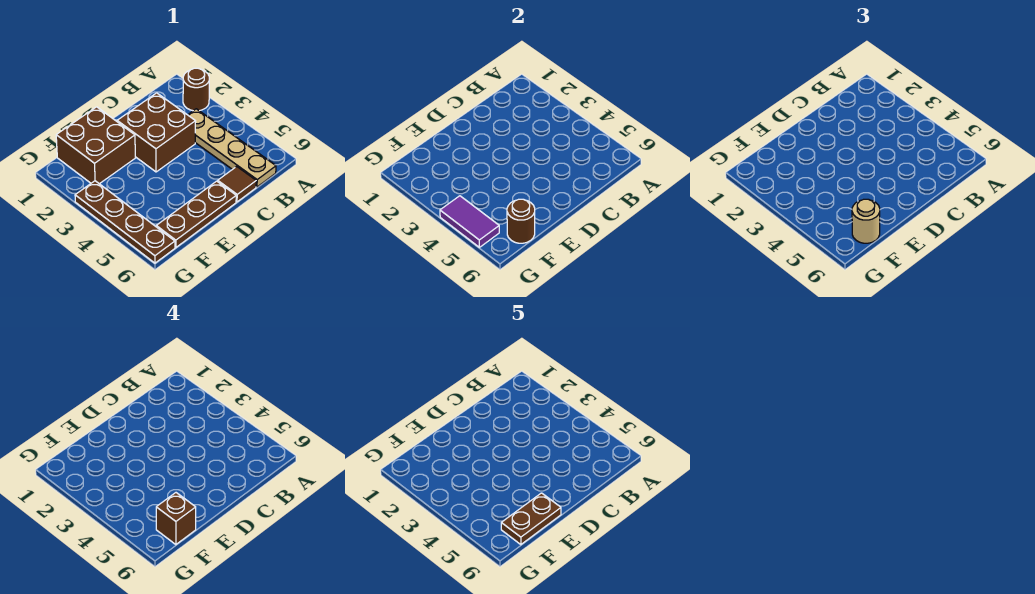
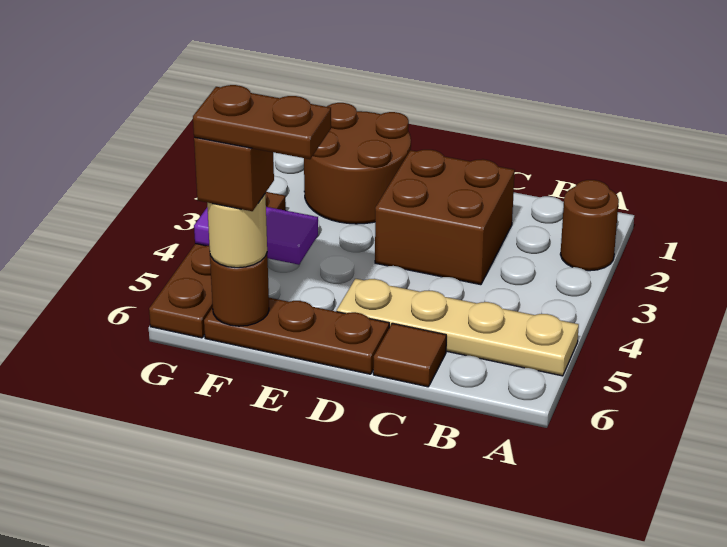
tan 1x4 plate [188,109,276,187] -> tan 1x4 plate turned to [337,279,579,376]
brown 2x2 brick [56,107,135,184] -> brown 2x2 round brick [304,103,411,224]
purple 1x2 tile [440,196,499,247] -> purple 1x2 tile turned to [194,207,318,265]

